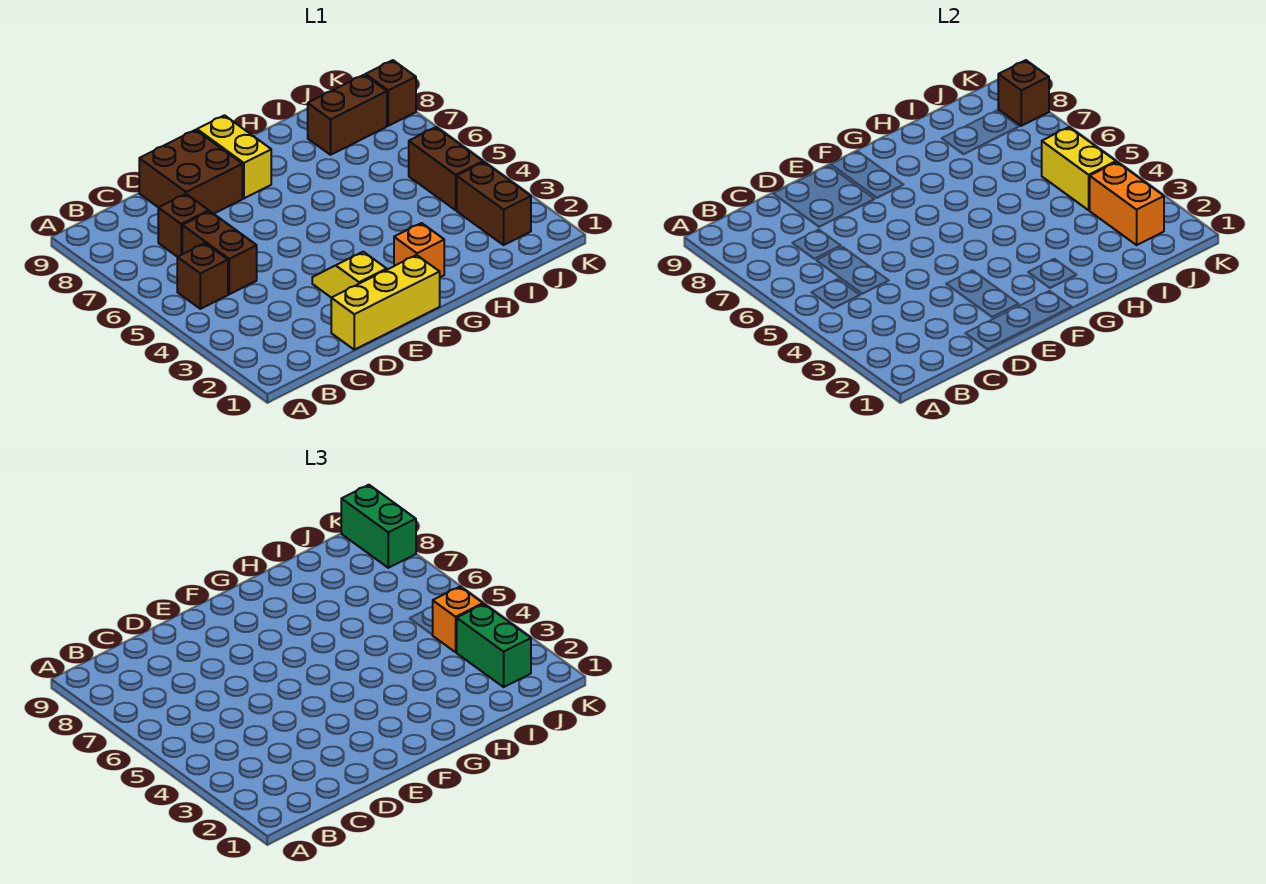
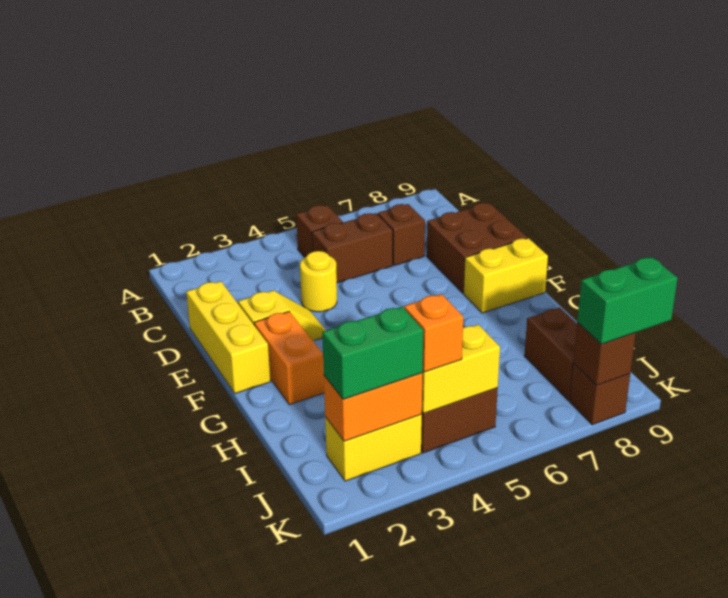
none -> yellow 1x1 round brick [300,251,337,312]
orange 1x1 brick [394,223,444,277] -> orange 1x2 brick [254,312,324,405]
brown 1x2 brick [457,162,531,245] -> yellow 1x2 brick [325,415,422,481]

